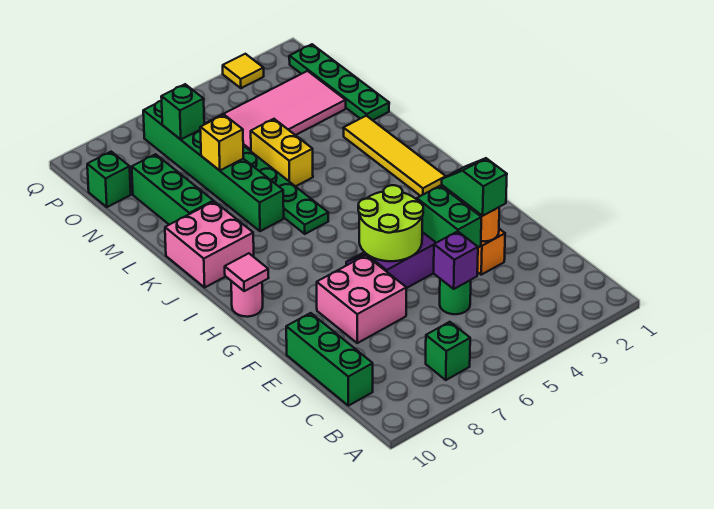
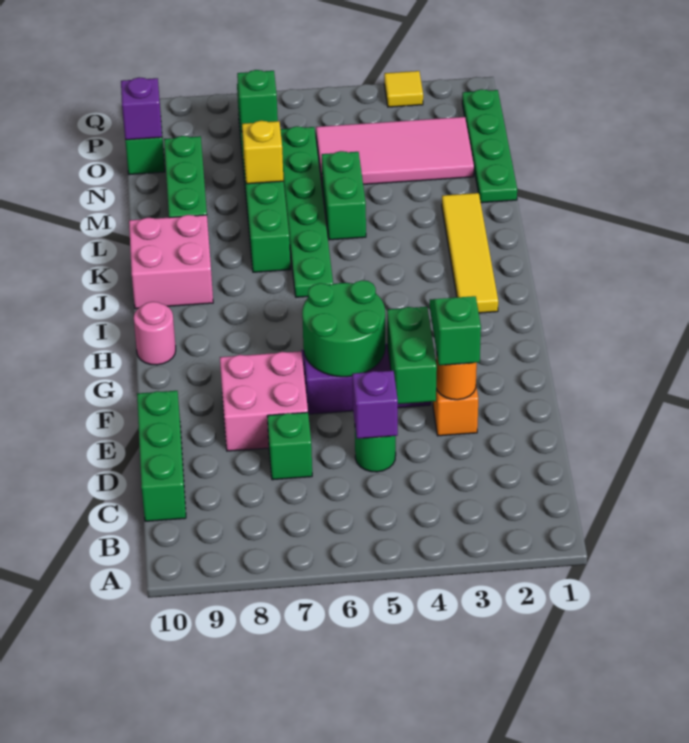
green 1x1 brick [426,322,470,380] -> green 1x1 brick moved to [267,412,312,480]
lime 2x2 round brick [358,185,423,261] -> green 2x2 round brick [302,280,385,377]
pink 1x1 tile [225,253,268,291] -> none
yellow 1x2 brick [251,119,313,187] -> green 1x2 brick [322,151,366,240]
none -> purple 1x1 brick [121,77,162,140]

